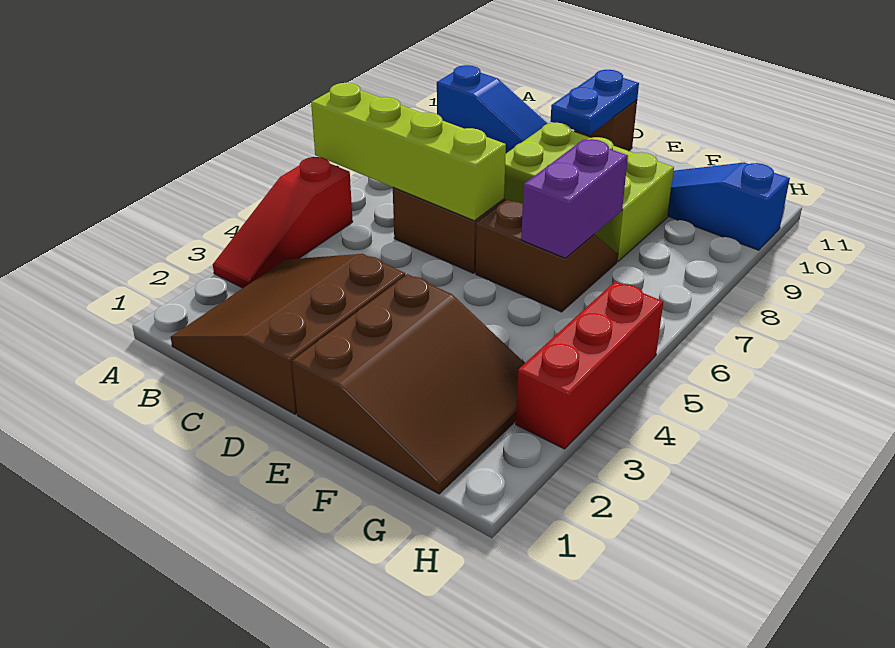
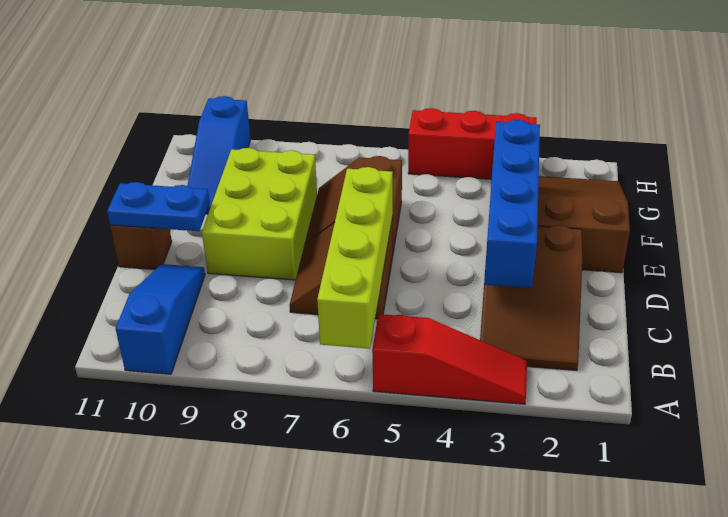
brown 3x3 slope [171,254,405,414] -> brown 2x3 slope [480,225,582,370]
none -> blue 1x4 brick [484,120,540,288]
purple 1x2 brick [521,139,628,258] -> none

